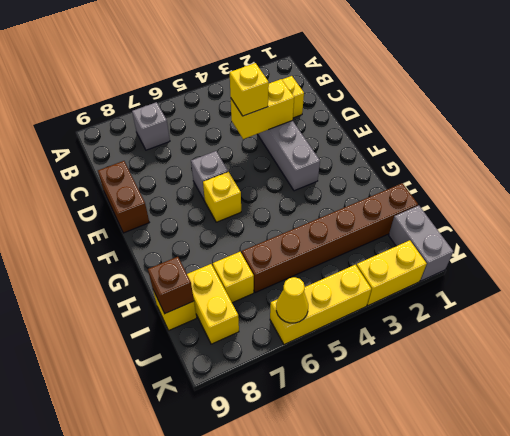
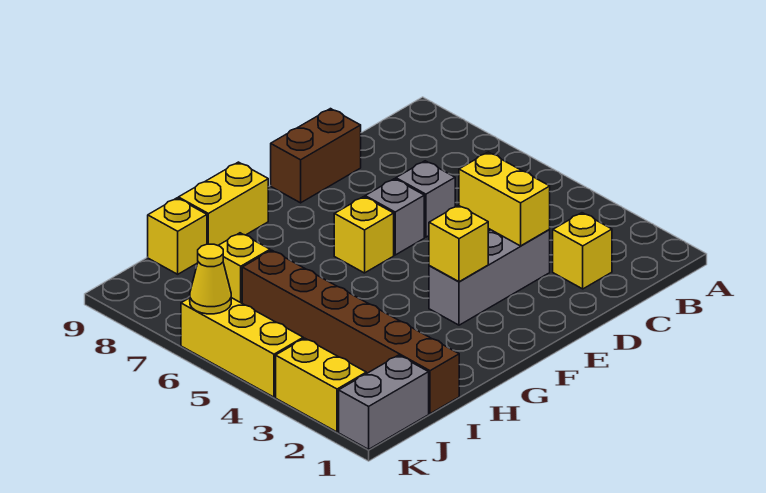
grey 1x1 brick [132,102,170,150] -> grey 1x1 brick moved to [396,161,455,237]
yellow 1x1 brick [230,63,269,116] -> yellow 1x1 brick moved to [429,205,488,282]
yellow 1x2 brick [187,264,239,344] -> yellow 1x2 brick moved to [178,162,268,245]
brown 1x1 brick [148,257,194,314] -> none

